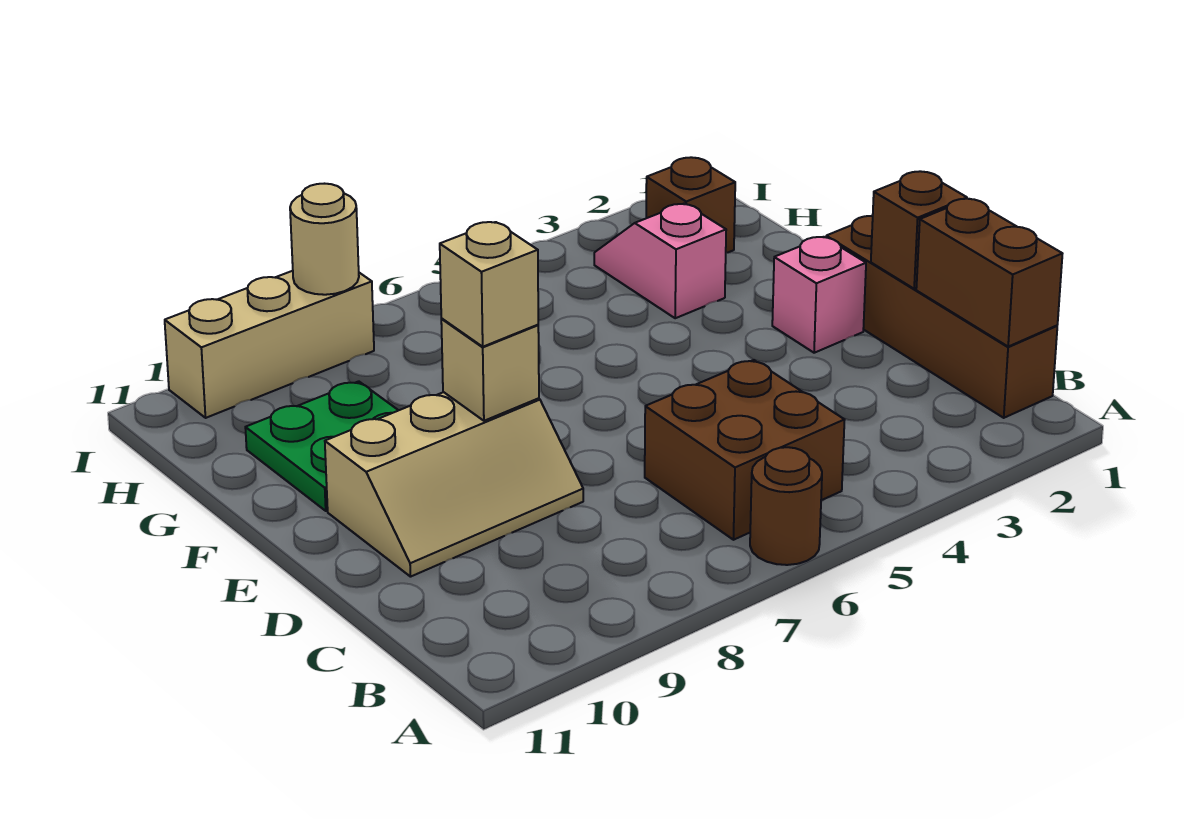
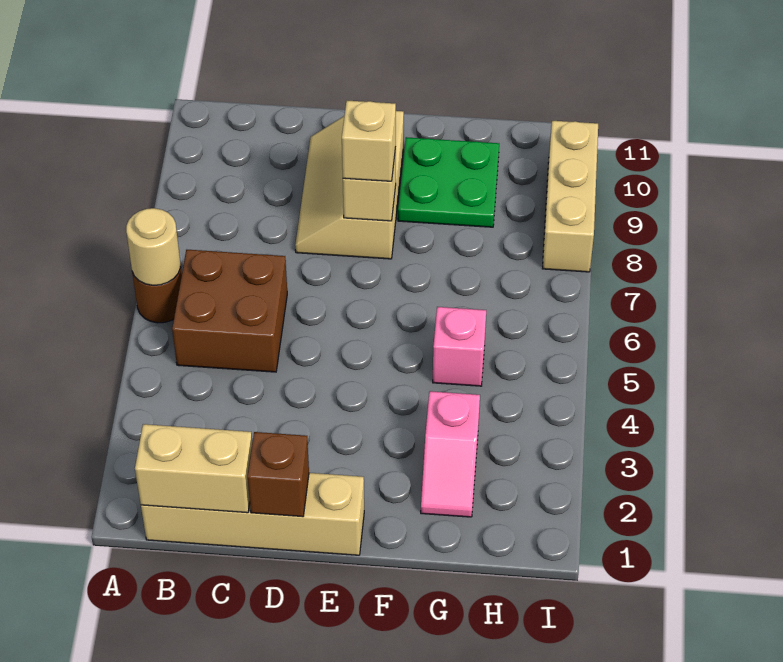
brown 1x4 brick [826,216,1057,418] -> tan 1x4 brick [141,473,364,555]
brown 1x2 brick [916,199,1063,346] -> tan 1x2 brick [135,424,252,513]
pink 1x1 brick [772,237,866,353] -> pink 1x1 brick moved to [433,307,486,386]
pink 1x2 slope [594,203,726,318] -> pink 1x2 slope turned to [421,391,480,517]
brown 1x1 brick [646,157,735,253] -> none
tan 1x1 round brick [290,184,359,295] -> tan 1x1 round brick moved to [126,208,180,285]

